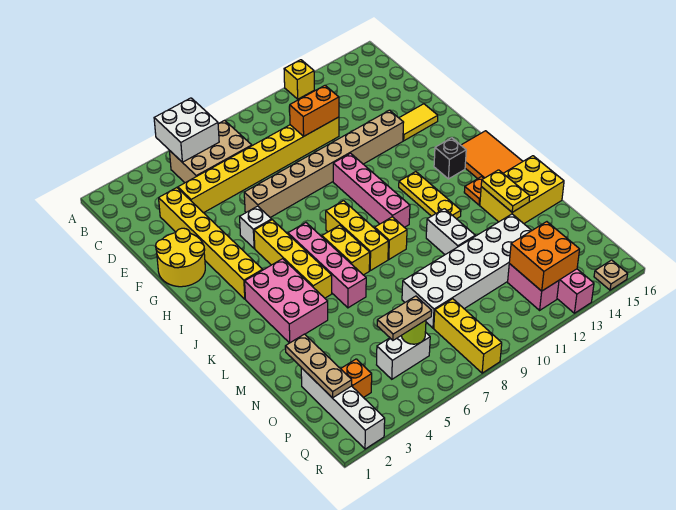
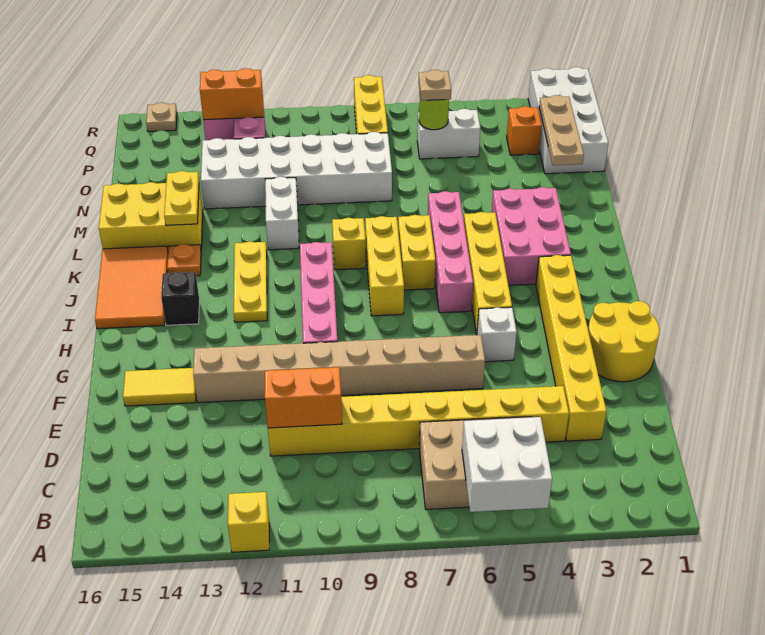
white 1x4 brick [301,368,385,449] -> white 2x4 brick [528,67,608,174]
tan 1x2 plate [377,296,432,340] -> tan 1x1 plate [419,70,451,101]
orange 2x2 brick [509,222,580,291] -> orange 1x2 brick [200,68,263,120]

